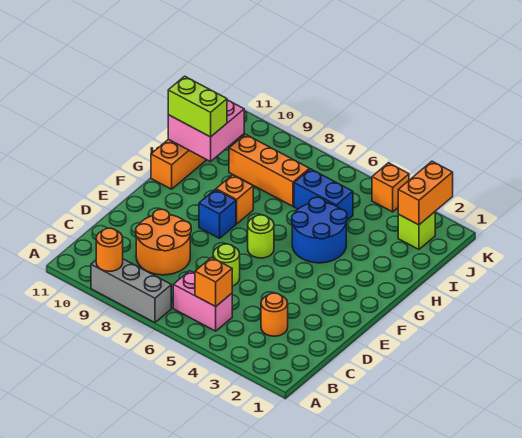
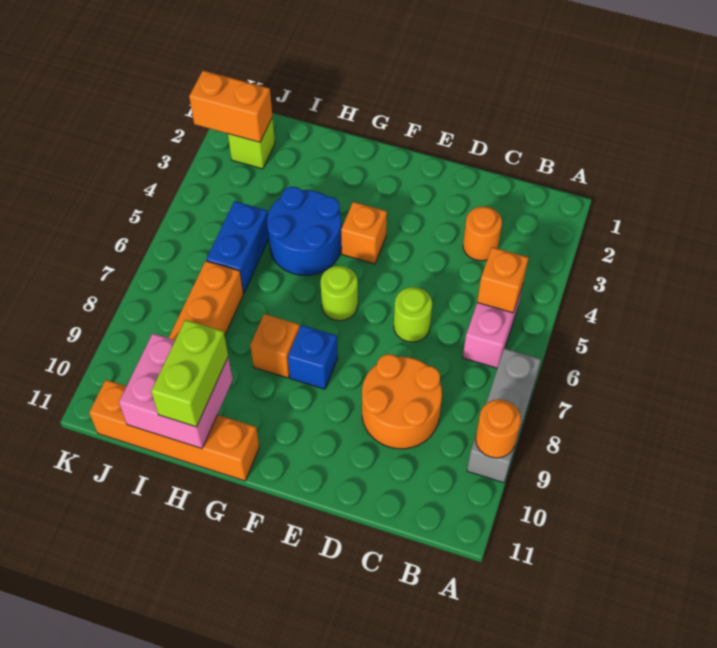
orange 1x1 brick [372,163,409,212] -> orange 1x1 brick moved to [341,202,387,264]

